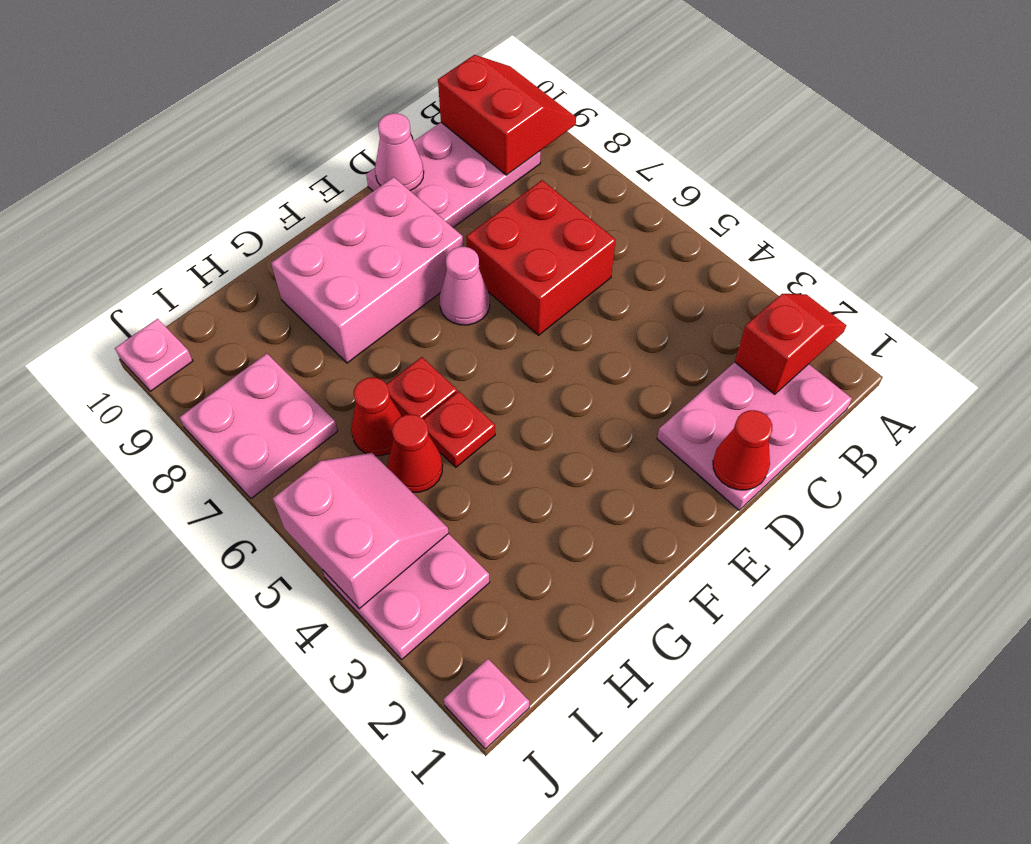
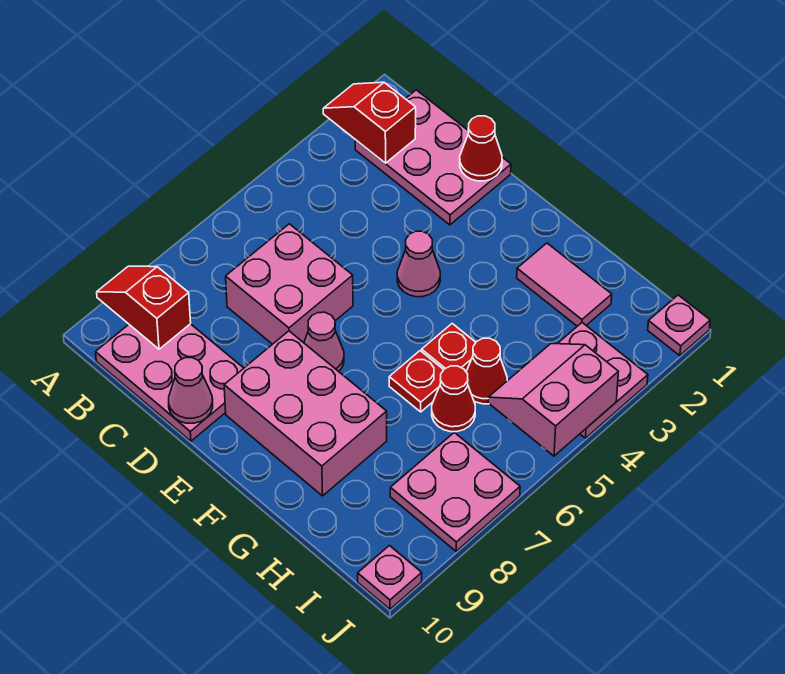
red 2x2 slope [438,55,576,175] -> red 1x2 slope [97,266,191,349]
red 2x2 brick [466,180,615,335] -> pink 2x2 brick [226,224,353,344]
none -> pink 1x1 cone [397,231,440,297]
none -> pink 1x2 tile [517,243,612,326]

